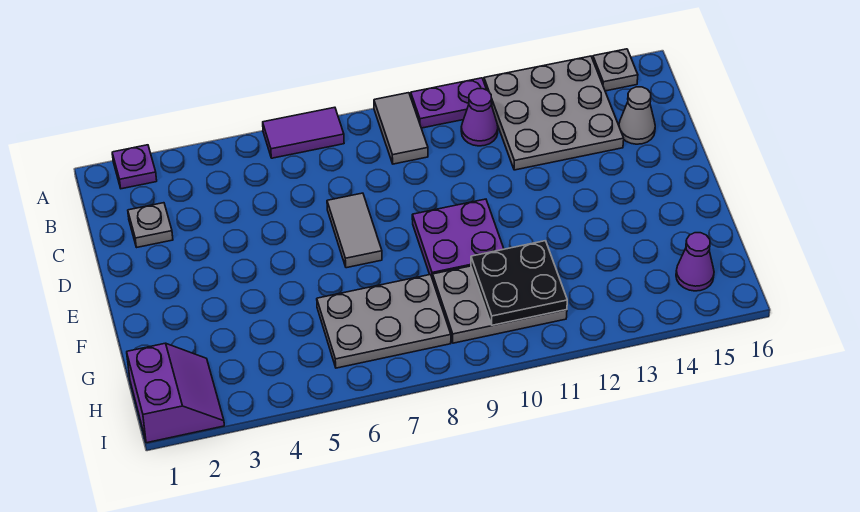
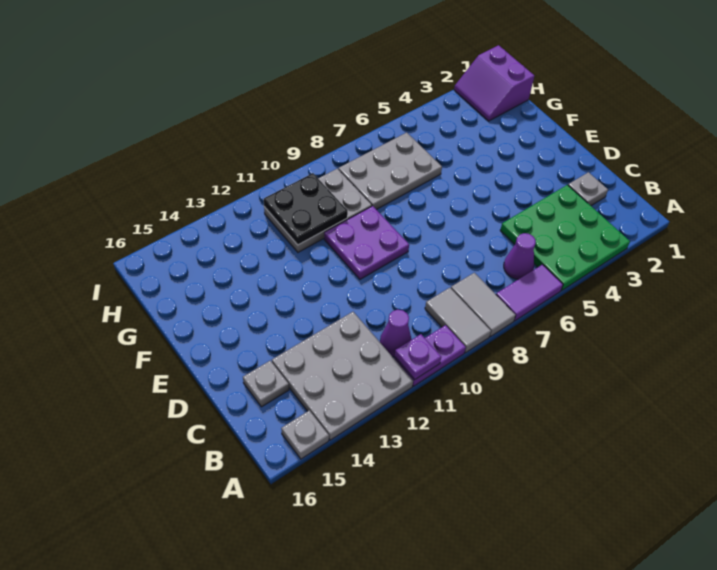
purple 1x1 plate [112,145,157,189] -> purple 1x1 plate moved to [395,334,441,380]
none -> green 3x3 plate [500,185,630,291]
grey 1x1 cone [619,87,655,144] -> grey 1x1 plate [243,361,289,407]
grey 1x2 tile [327,193,382,268] -> grey 1x2 tile moved to [451,273,516,337]
purple 1x1 cone [676,233,714,291] -> purple 1x1 cone moved to [504,233,536,279]

